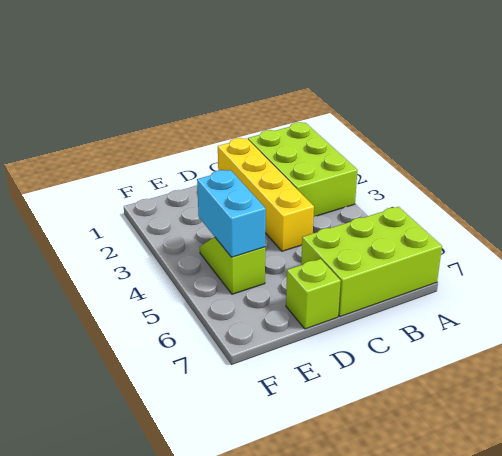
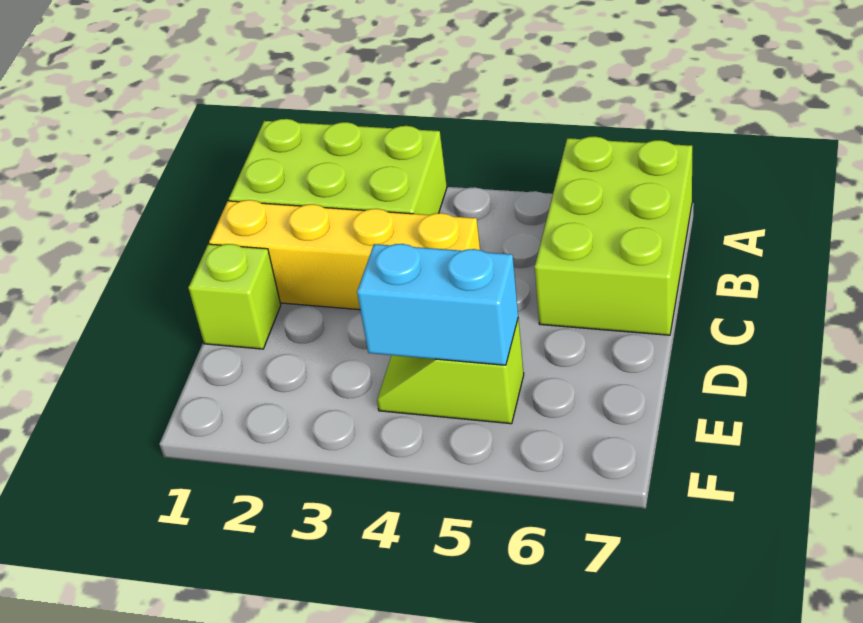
lime 1x1 brick [286,259,341,329] -> lime 1x1 brick moved to [188,244,281,349]

